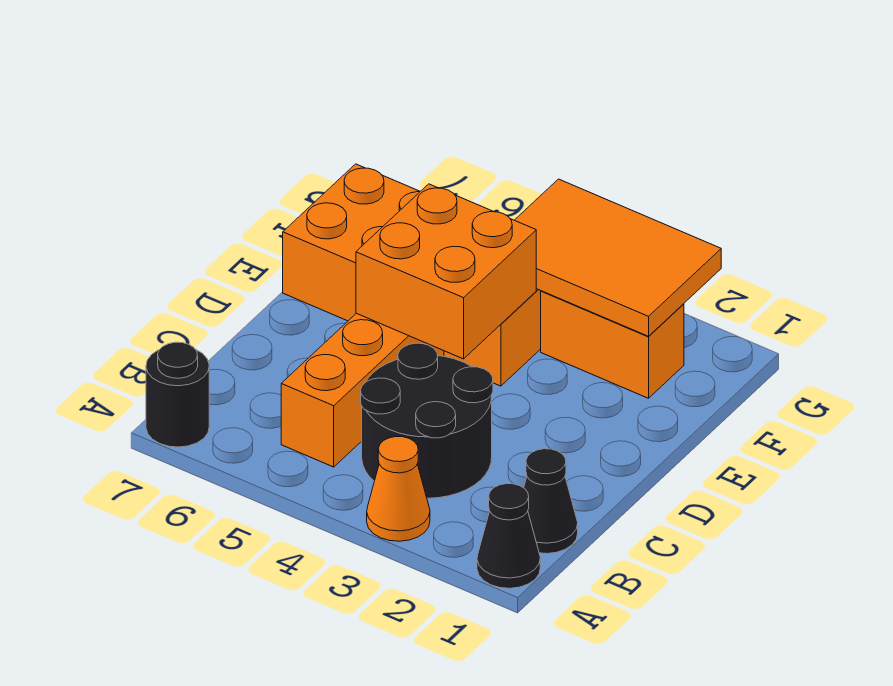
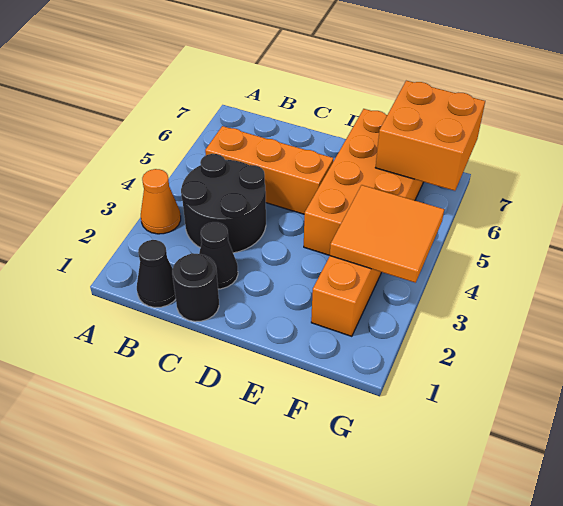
black 1x1 cone [477,484,540,588] -> black 1x1 cone moved to [199,222,238,289]
black 1x1 round brick [146,342,209,447] -> black 1x1 round brick moved to [172,253,219,322]
orange 2x2 brick [356,184,536,359] -> orange 2x2 brick moved to [375,81,485,191]
orange 2x3 tile [515,179,721,336] -> orange 2x2 tile [330,185,444,283]

